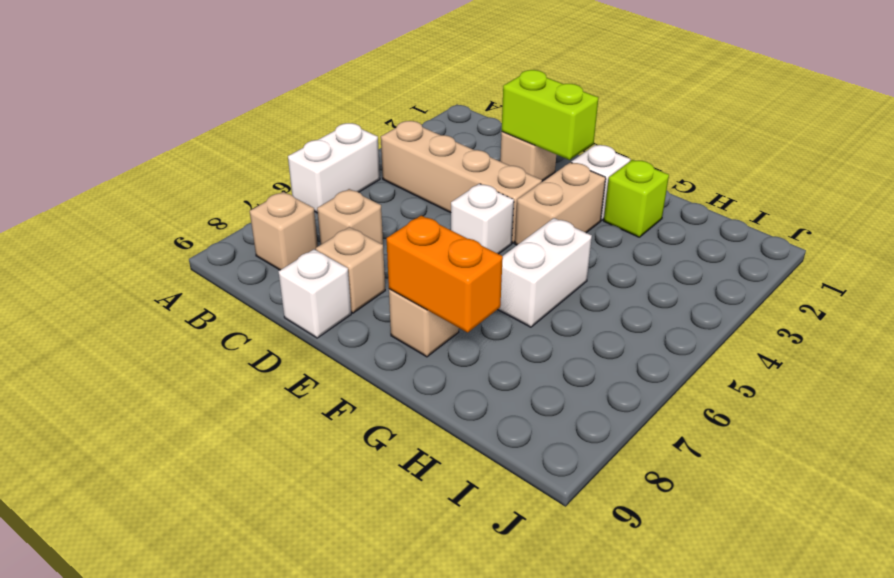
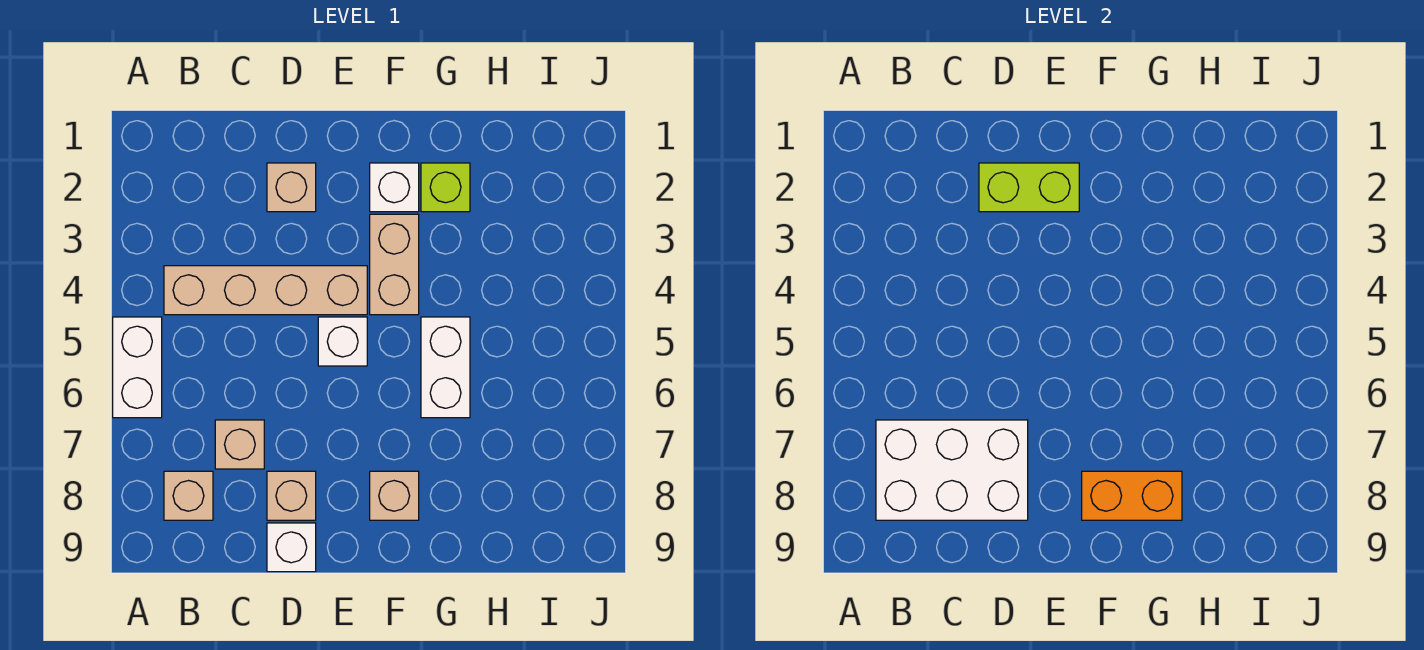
none -> white 2x3 brick [876,420,1028,520]

